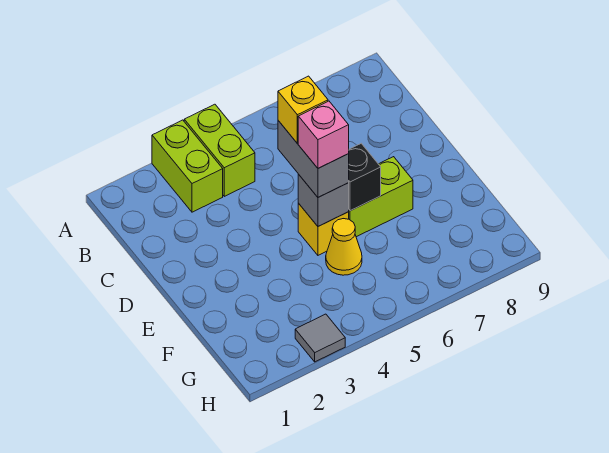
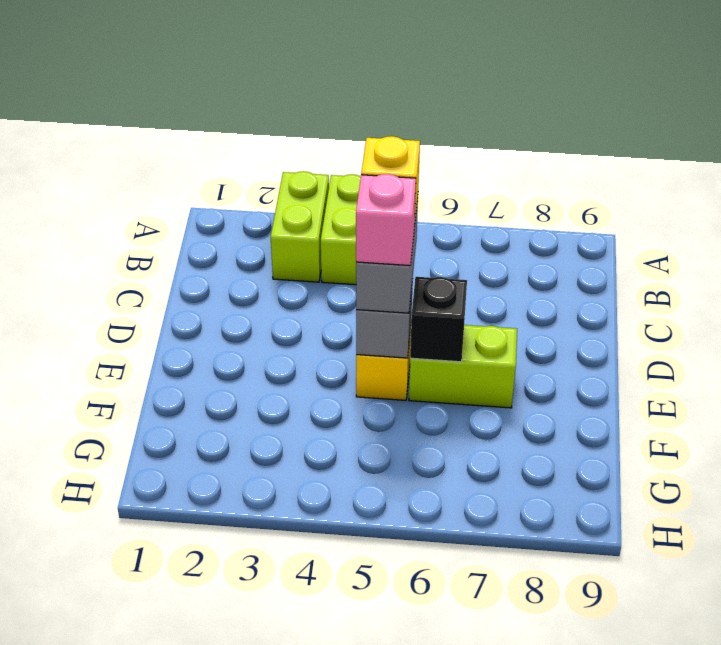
yellow 1x1 cone [326,219,362,275] -> none
grey 1x1 tile [295,314,345,362] -> none

